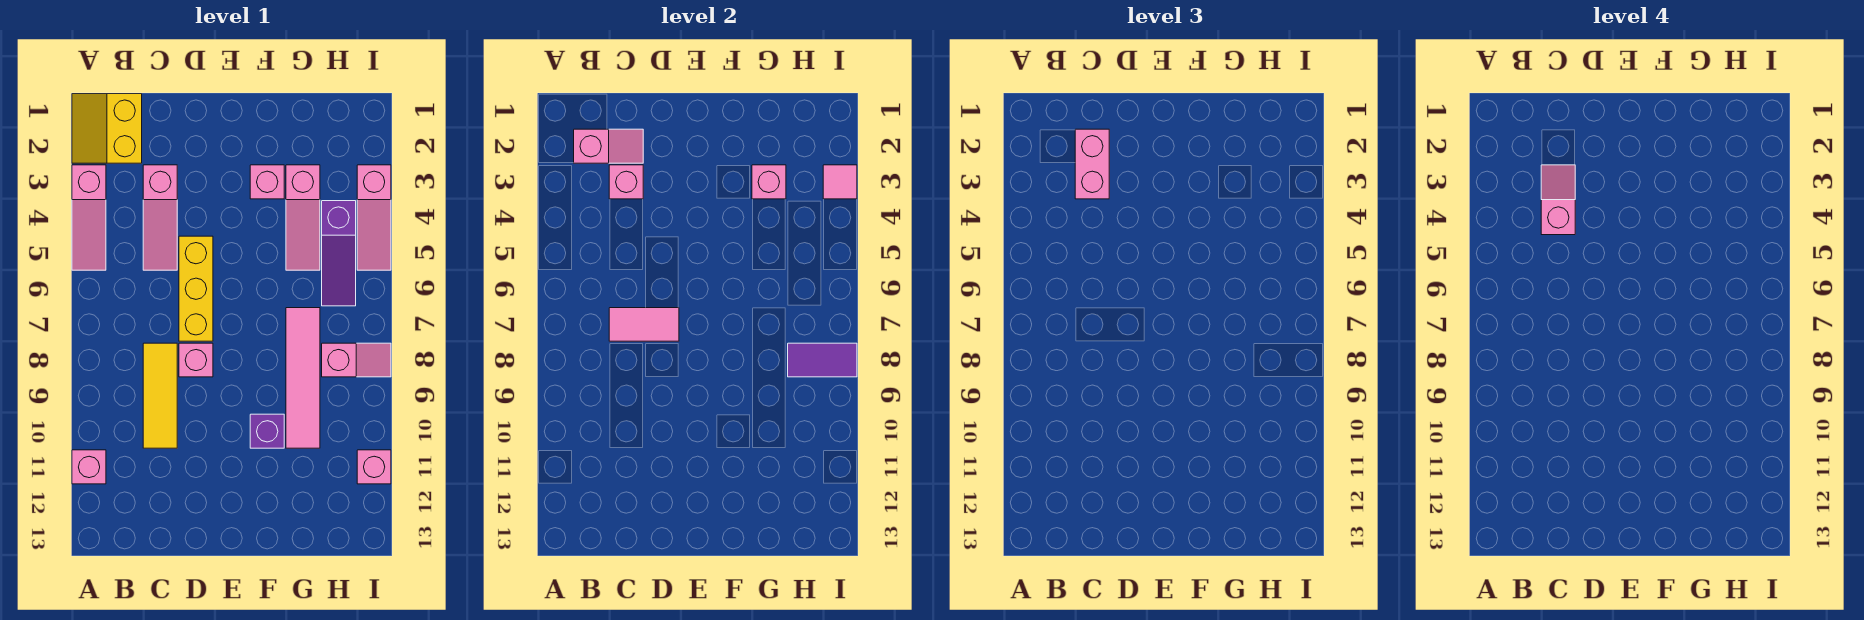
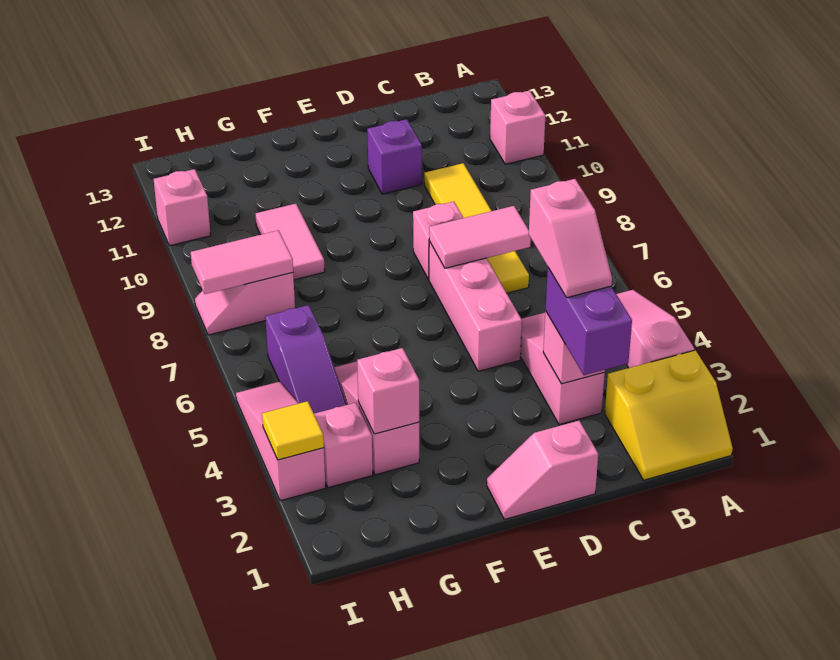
yellow 2x2 slope [72,94,142,163] -> yellow 2x2 slope turned to [605,350,733,480]
pink 1x2 slope [574,129,643,163] -> pink 1x2 slope moved to [487,421,598,519]
pink 1x2 brick [1075,129,1109,199] -> purple 1x2 brick [546,268,632,375]
yellow 1x3 tile [143,343,177,448] -> yellow 1x4 tile [424,163,529,293]
yellow 1x3 brick [179,236,213,341] -> pink 1x3 brick [429,241,522,371]
pink 1x1 brick [250,165,284,199] -> pink 1x1 brick moved to [314,403,373,488]
purple 1x1 brick [250,414,284,448] -> purple 1x1 brick moved to [367,119,422,194]
pink 1x4 tile [286,308,320,448] -> pink 1x2 tile [256,204,325,280]
purple 1x3 slope [322,201,356,306] -> purple 1x3 slope turned to [265,305,347,413]
purple 1x2 tile [788,343,857,377] -> pink 1x2 tile [191,230,293,294]
pink 1x1 tile [823,165,857,199] -> yellow 1x1 tile [262,401,324,460]

